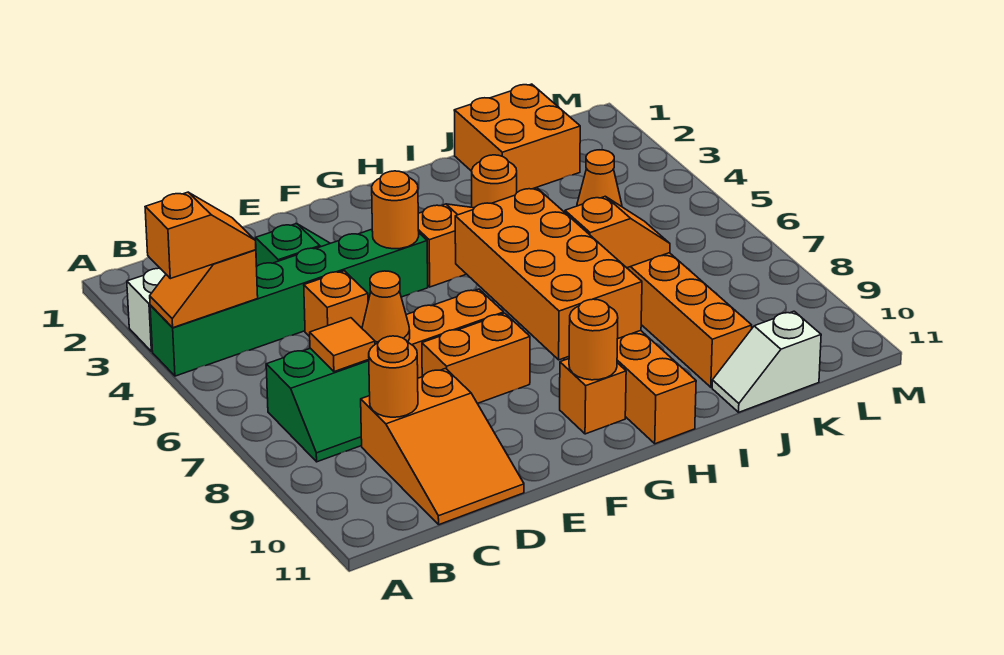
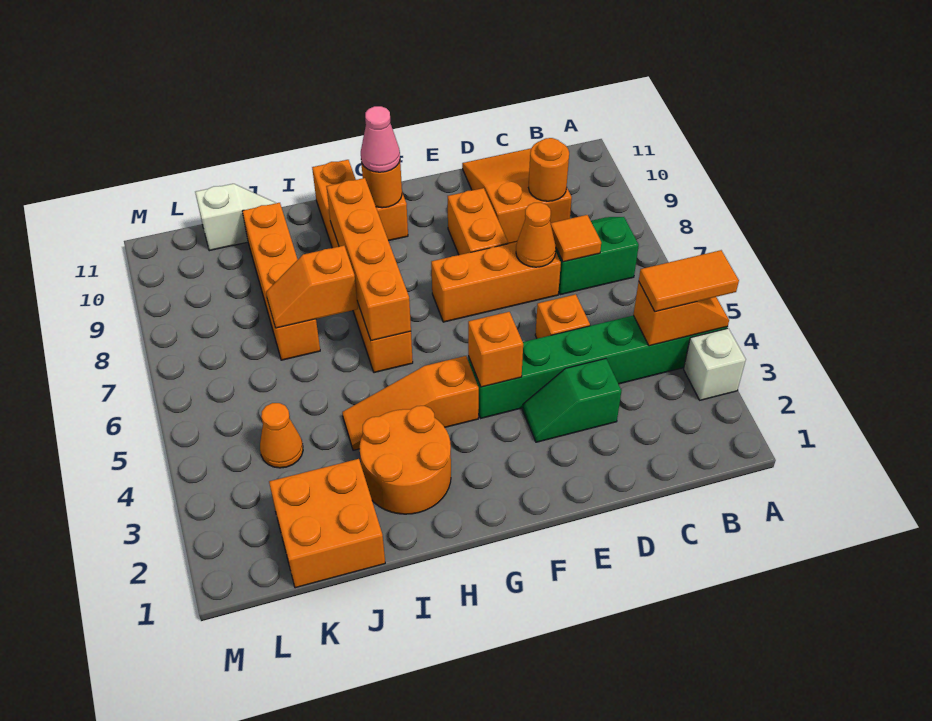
orange 1x2 slope [145,192,256,279] -> orange 1x2 tile [639,250,739,312]
orange 1x2 brick [422,313,530,403] -> orange 1x2 brick turned to [448,188,508,255]
orange 1x1 round brick [372,171,419,249] -> orange 1x1 brick [468,312,523,387]
orange 2x4 brick [455,188,642,360] -> orange 1x4 brick [326,178,411,341]
none -> pink 1x1 cone [361,106,400,172]
orange 1x1 round brick [472,155,517,208] -> orange 2x2 round brick [360,406,451,514]

